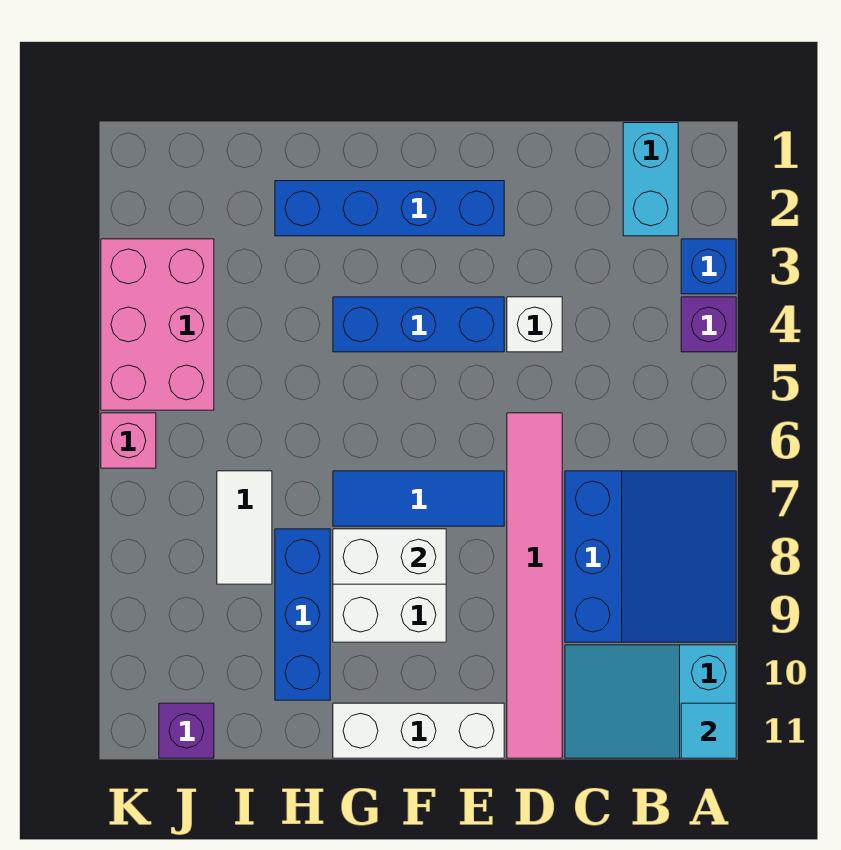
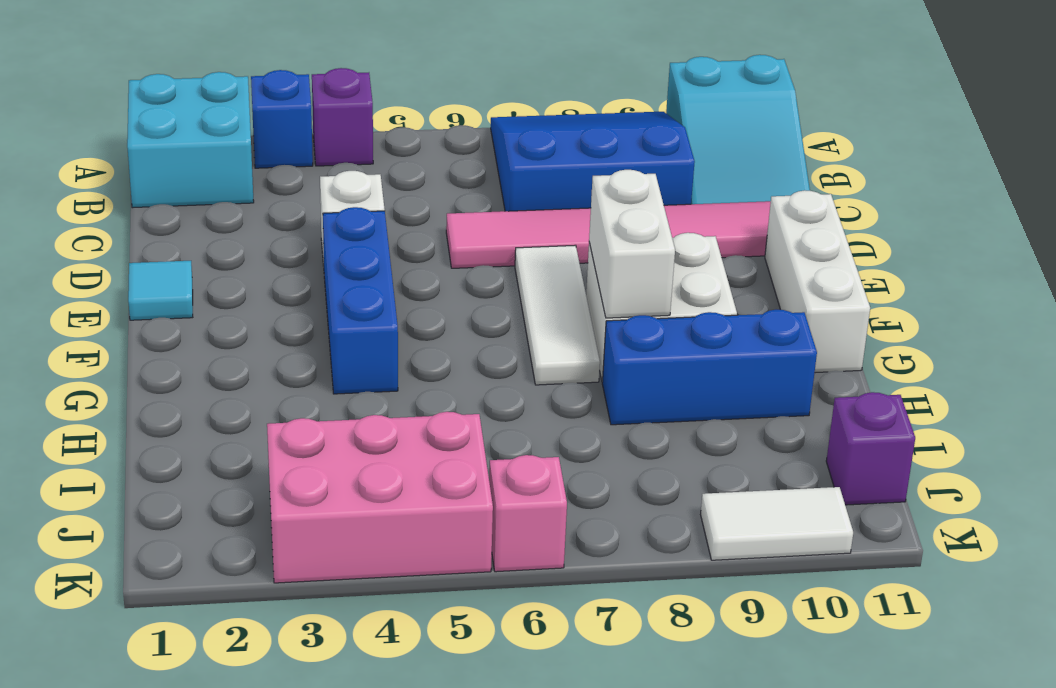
cyan 1x1 tile [681,703,736,758] -> cyan 1x1 tile moved to [128,261,193,320]
cyan 1x2 brick [623,123,678,236] -> cyan 2x2 brick [127,72,254,208]
blue 1x4 brick [275,181,504,236] -> none
blue 1x3 tile [333,471,504,526] -> white 1x3 tile [515,245,600,385]
white 1x2 tile [217,471,272,584] -> white 1x2 tile moved to [701,487,853,560]

